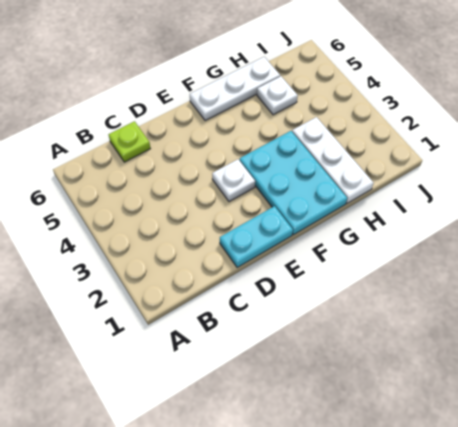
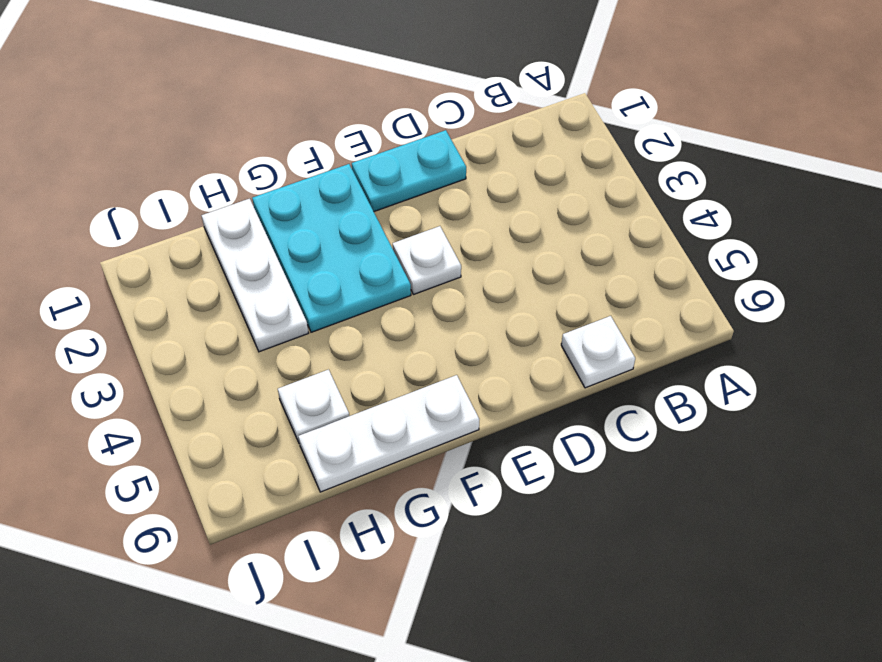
lime 1x1 plate [108,121,151,162] -> white 1x1 plate [561,316,635,388]

